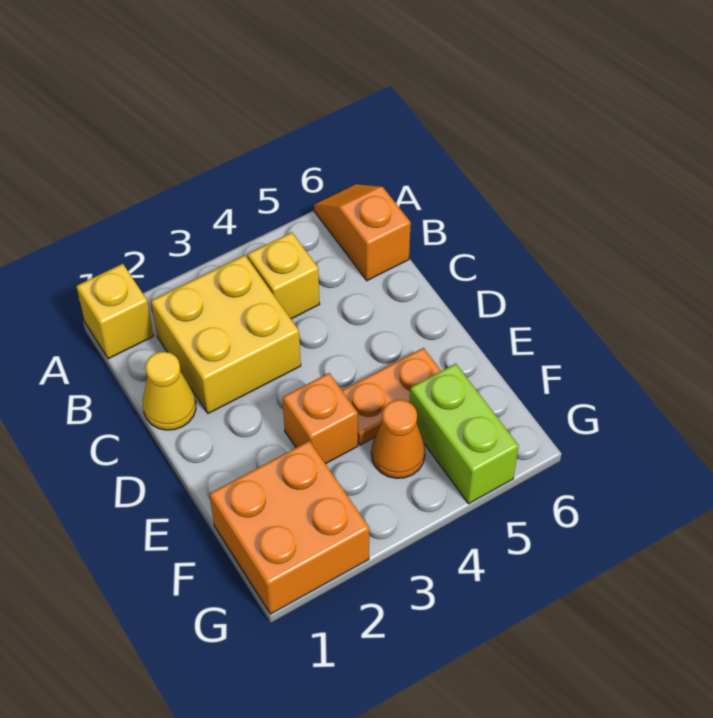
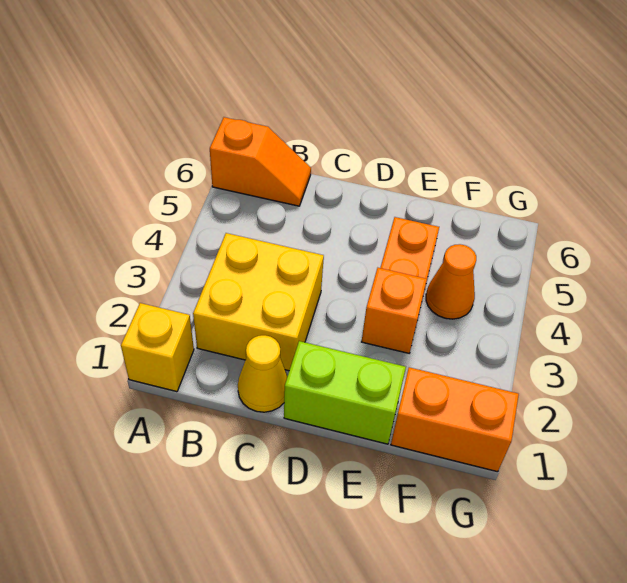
orange 1x2 slope [314,184,411,281] -> orange 1x2 slope turned to [210,117,311,206]
yellow 1x1 brick [247,232,319,319] -> none
orange 2x2 brick [209,441,369,614] -> orange 1x2 brick [391,367,519,472]
lime 1x2 brick [410,364,519,504] -> lime 1x2 brick moved to [284,341,406,444]

